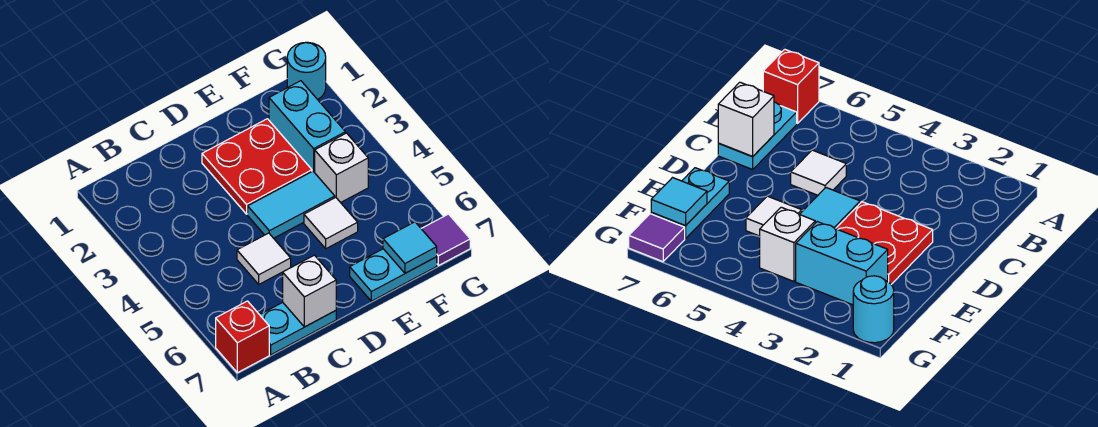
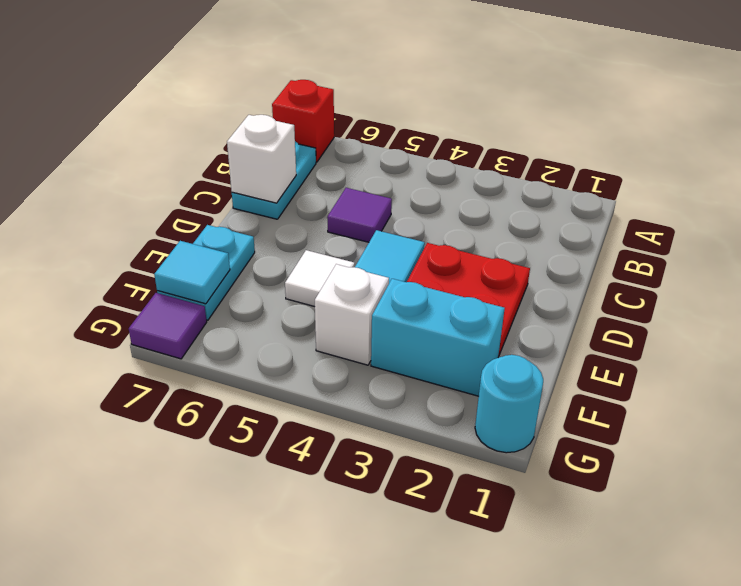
white 1x1 tile [237,233,291,284] -> purple 1x1 tile [327,188,392,242]

